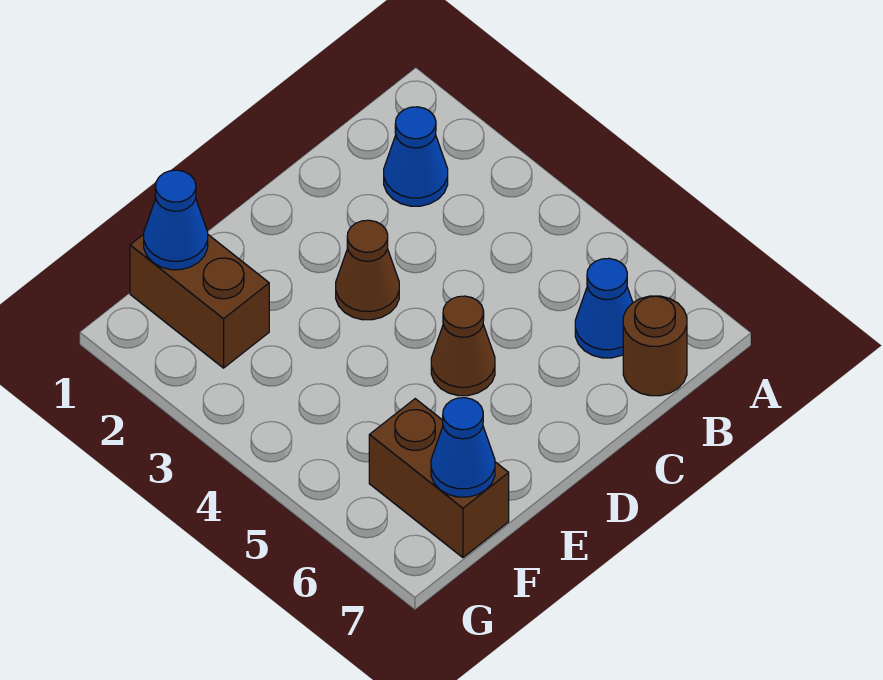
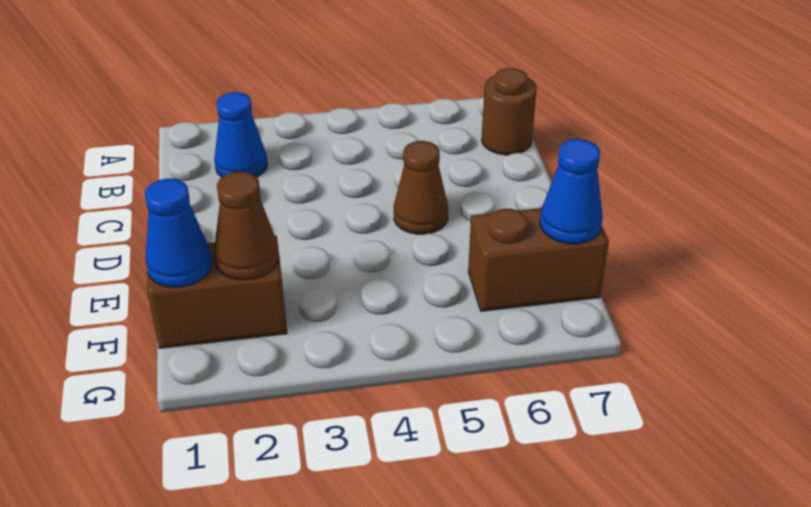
blue 1x1 cone [575,258,633,358] -> none
brown 1x1 cone [336,220,399,320] -> brown 1x1 cone moved to [214,172,279,280]

